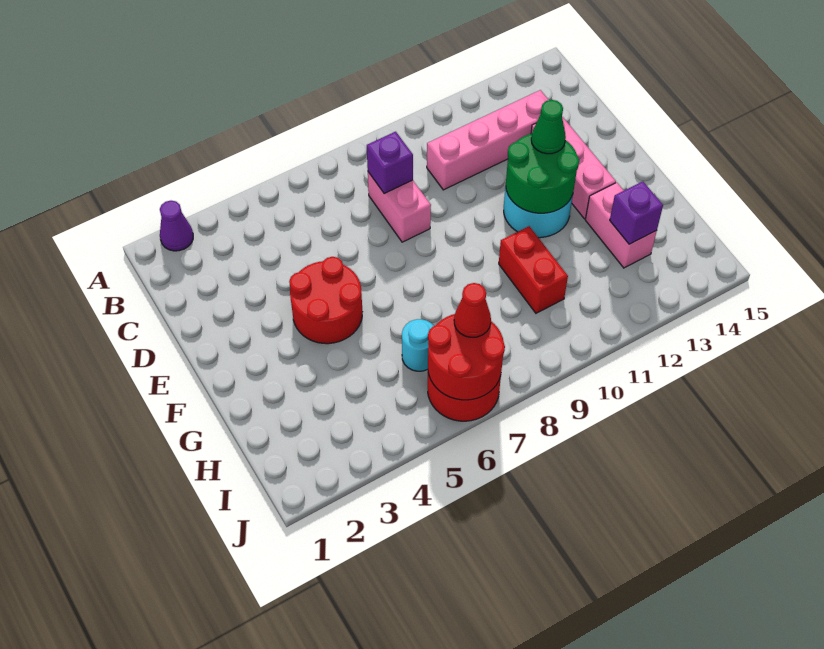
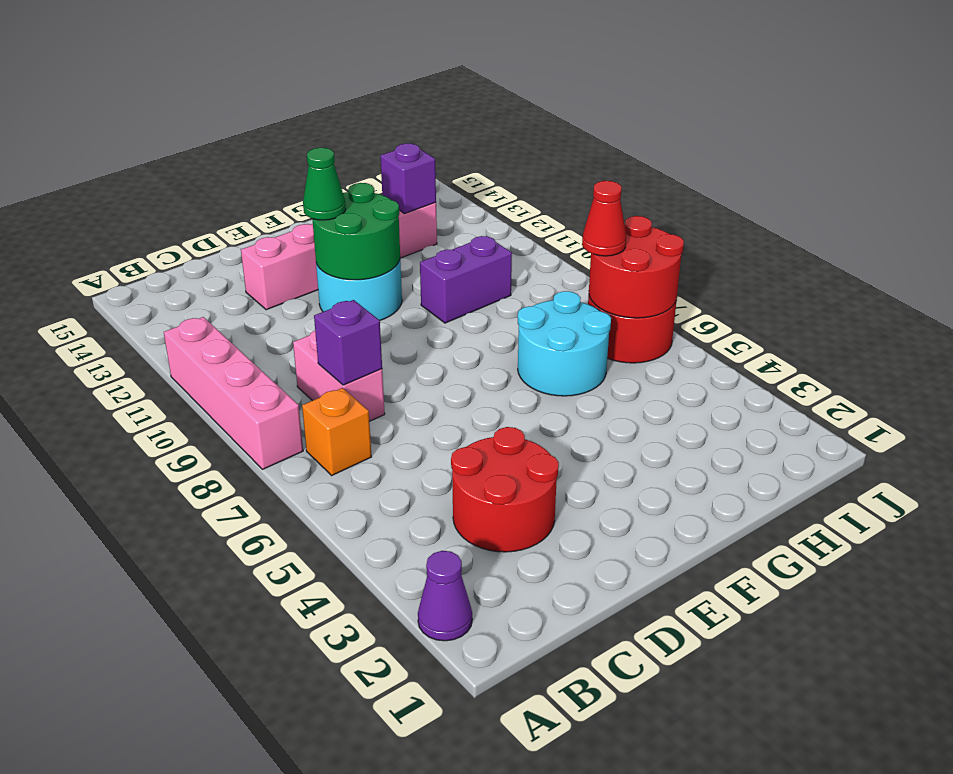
none -> orange 1x1 brick [302,388,372,475]
pink 1x2 brick [368,172,431,242] -> pink 1x2 brick turned to [293,331,385,421]
pink 1x4 brick [427,90,548,190] -> pink 1x4 brick moved to [164,317,303,469]
red 2x2 round brick [289,257,362,344] -> red 2x2 round brick moved to [451,427,559,552]
red 1x2 brick [499,226,568,313] -> purple 1x2 brick [420,236,512,323]
cyan 1x1 round brick [402,319,434,371] -> cyan 2x2 round brick [518,291,611,396]

